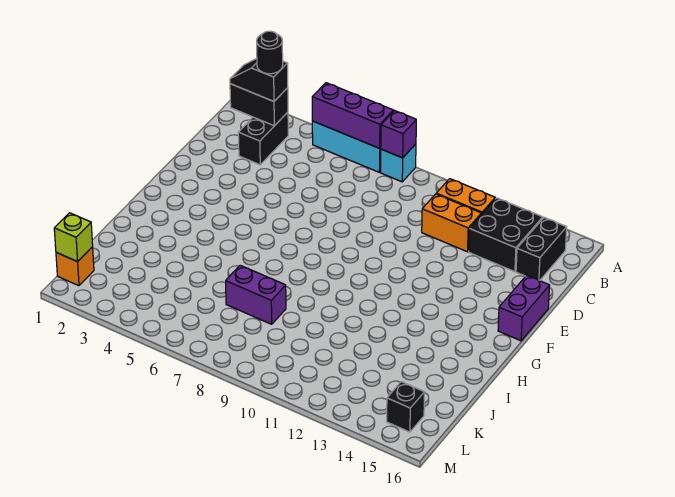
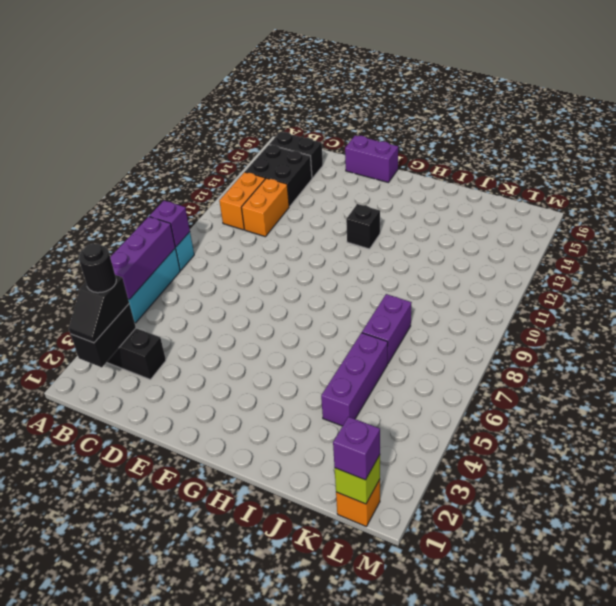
none -> purple 1x3 brick [321,333,388,426]
none -> purple 1x1 brick [333,417,380,480]
black 1x1 brick [387,382,425,432] -> black 1x1 brick moved to [346,204,380,249]

